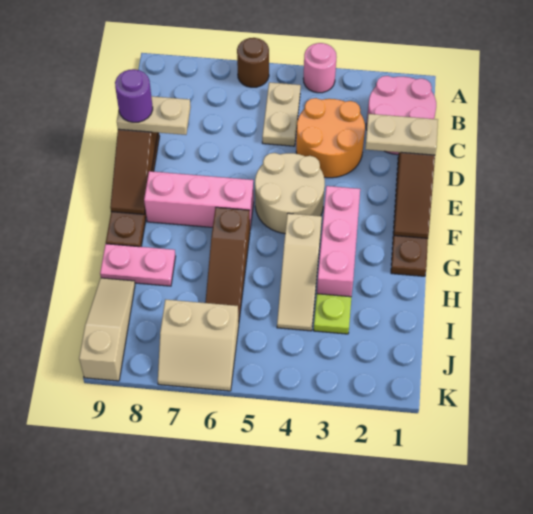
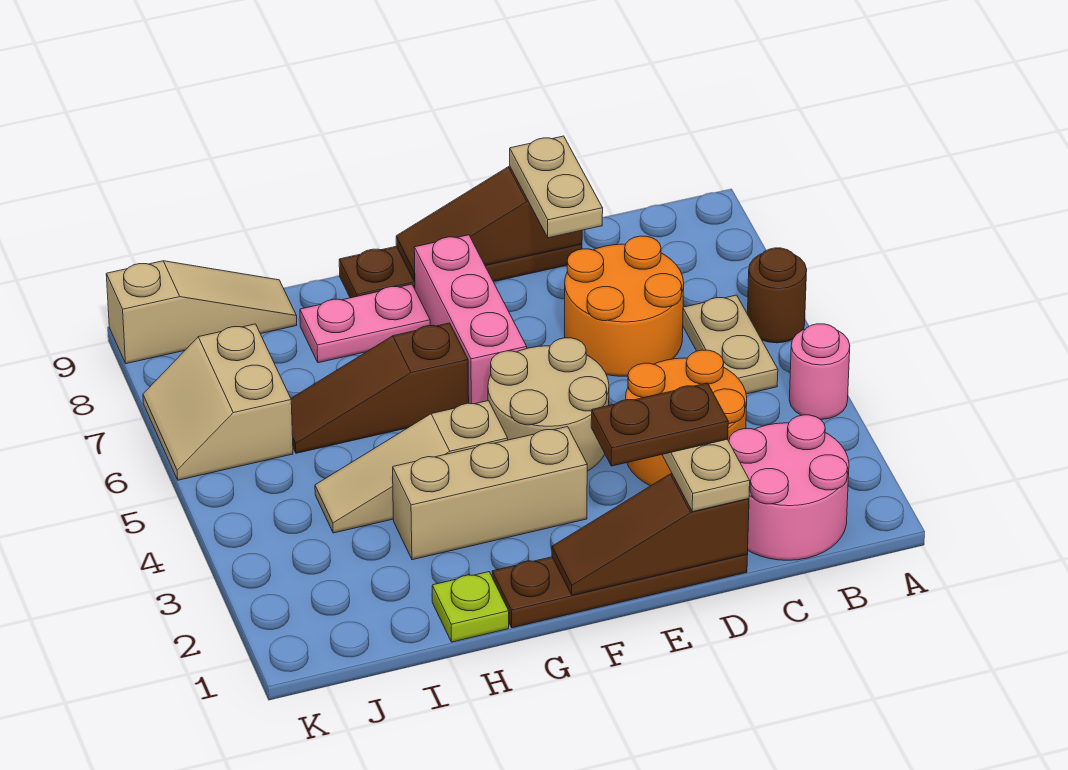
tan 1x2 plate [262,82,301,146] -> tan 1x2 plate turned to [683,295,778,394]
none -> orange 2x2 round brick [565,236,684,376]
none -> brown 1x2 plate [591,383,728,466]
purple 1x1 round brick [115,69,153,122] -> none
pink 1x3 brick [317,186,360,297] -> tan 1x3 brick [393,427,587,560]
pink 1x2 plate [100,244,176,286] -> pink 1x2 plate turned to [300,284,430,363]
lime 1x1 plate [314,294,351,334] -> lime 1x1 plate moved to [432,572,509,642]

